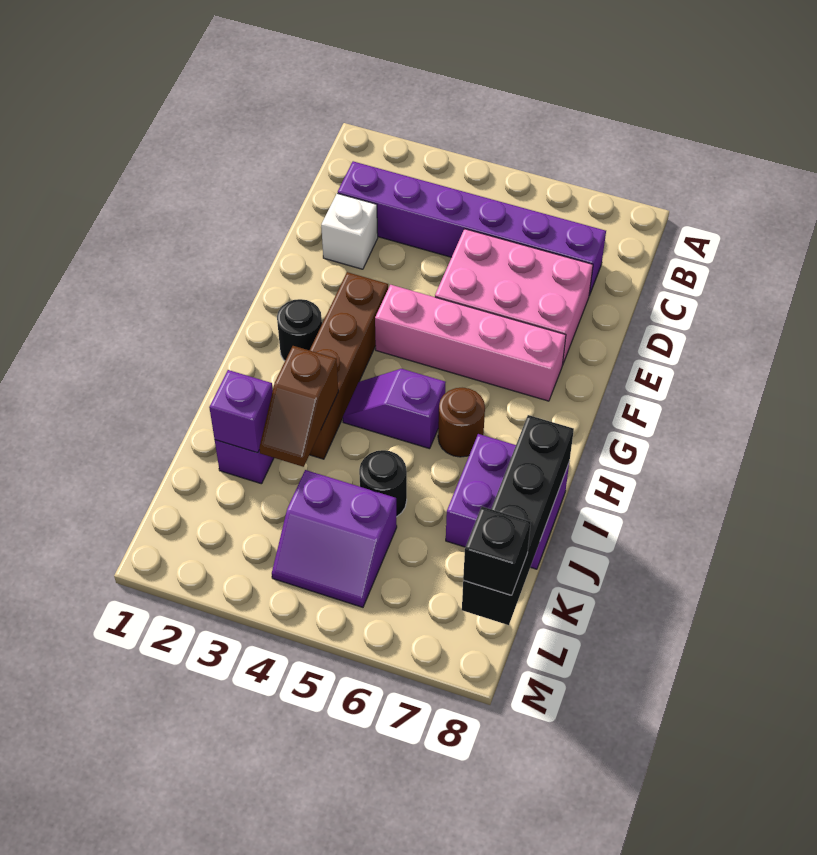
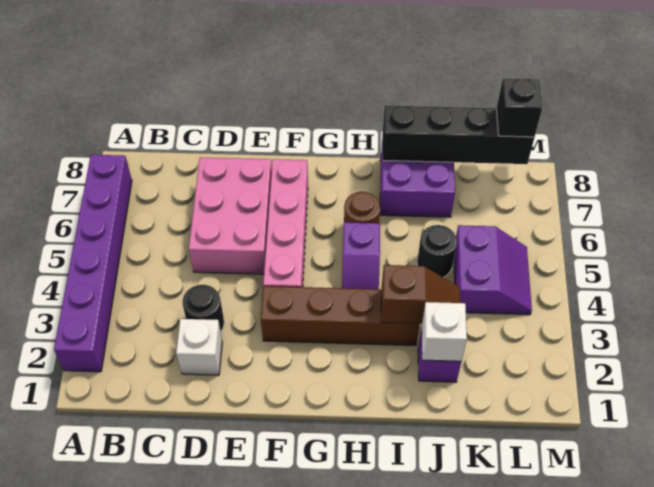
purple 1x6 brick [338,161,606,296] -> purple 1x6 brick moved to [54,155,132,372]
black 1x1 round brick [277,299,322,361] -> black 1x1 round brick moved to [183,285,224,331]
purple 1x1 brick [209,370,273,453] -> white 1x1 brick [422,302,467,361]

